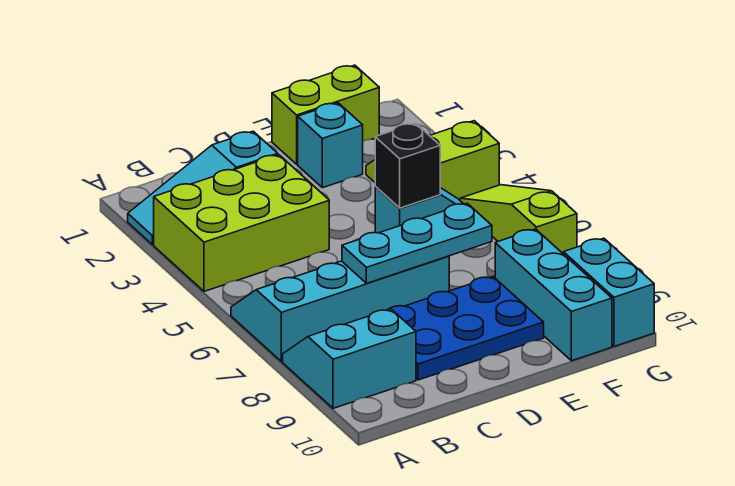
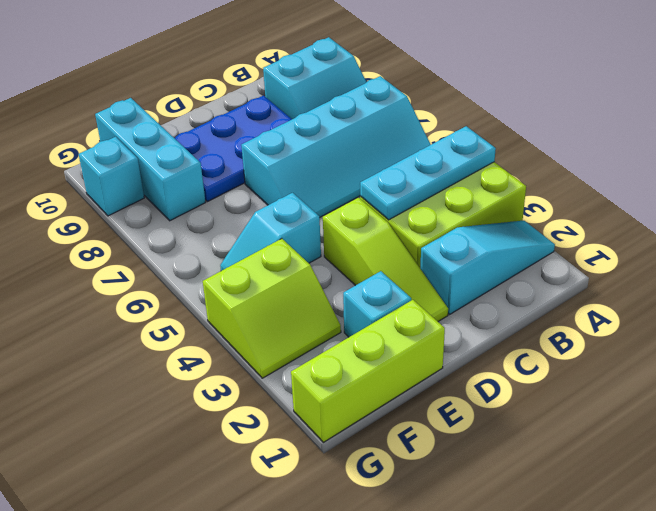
cyan 1x3 plate [342,203,492,283] -> cyan 1x3 plate moved to [360,126,496,220]
lime 1x2 brick [272,65,379,164] -> lime 1x3 brick [291,300,445,442]
black 1x1 brick [375,123,440,208] -> none
lime 1x3 slope [460,185,577,254] -> lime 1x3 slope moved to [323,198,448,321]
cyan 1x2 brick [564,238,654,346] -> cyan 1x1 brick [79,137,144,216]

